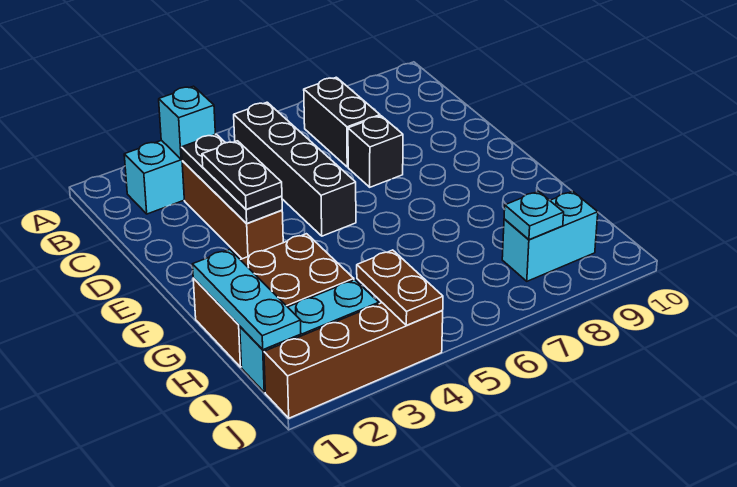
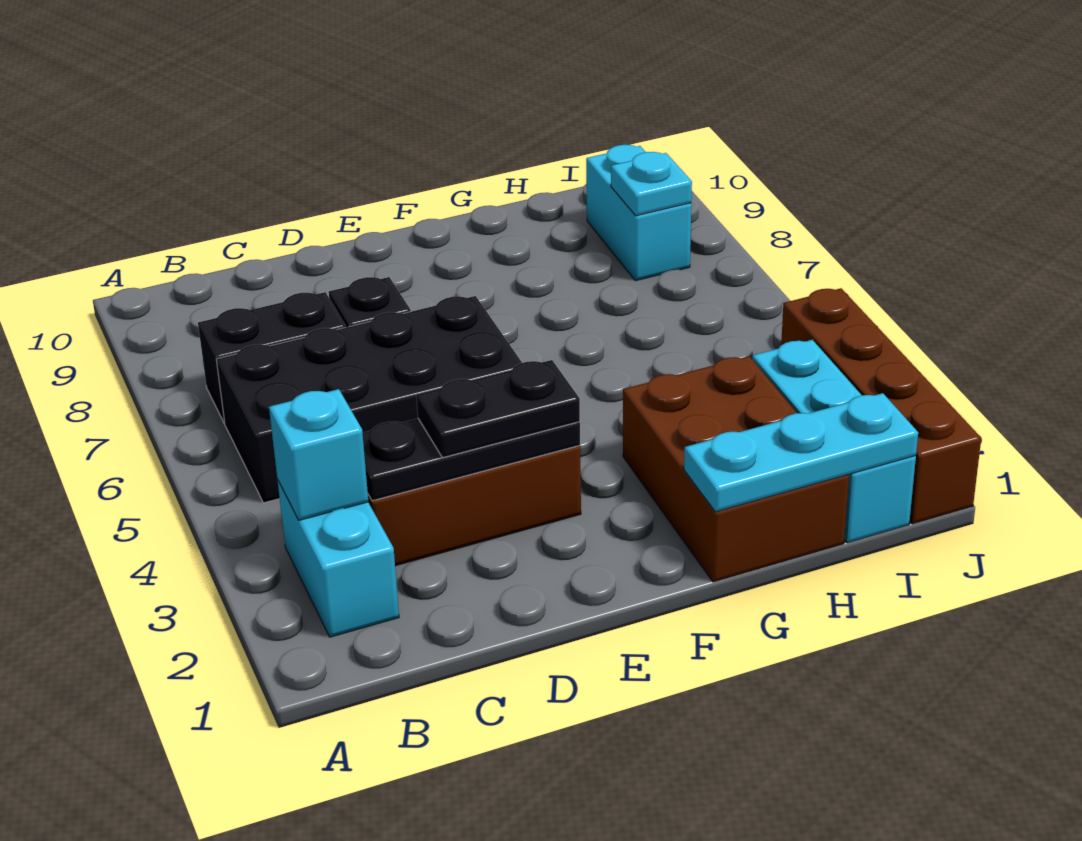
black 1x4 brick [234,102,356,236] -> black 2x4 brick [216,296,522,503]
brown 1x2 plate [357,250,443,325] -> none

